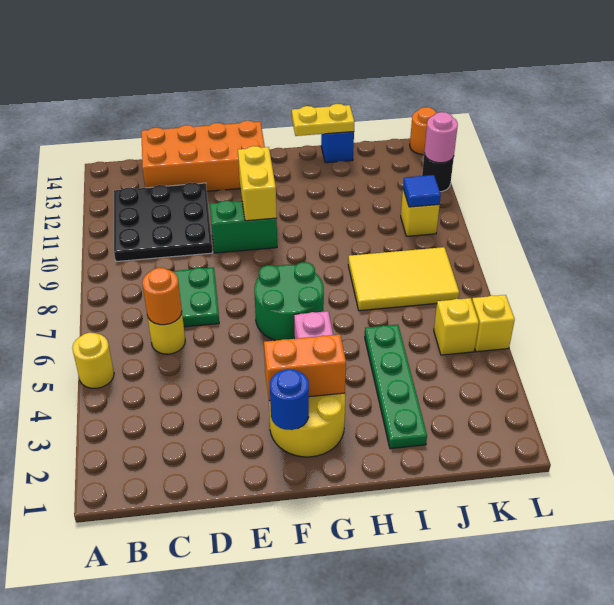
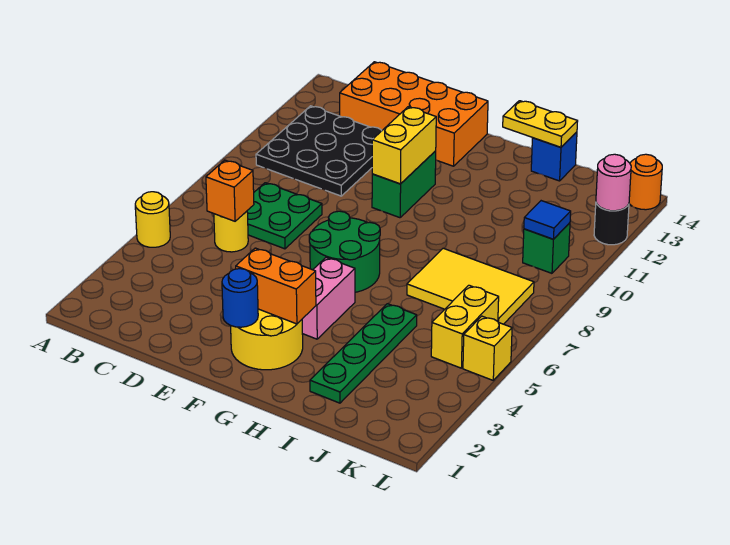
orange 1x1 round brick [142,268,182,325] -> orange 1x1 brick [206,160,254,221]
green 1x2 brick [210,201,277,253] -> green 1x2 brick turned to [372,151,436,218]
yellow 1x1 brick [434,298,479,355] -> yellow 1x2 brick [431,285,499,368]
yellow 1x1 brick [401,189,440,236] -> green 1x1 brick [523,223,570,273]

